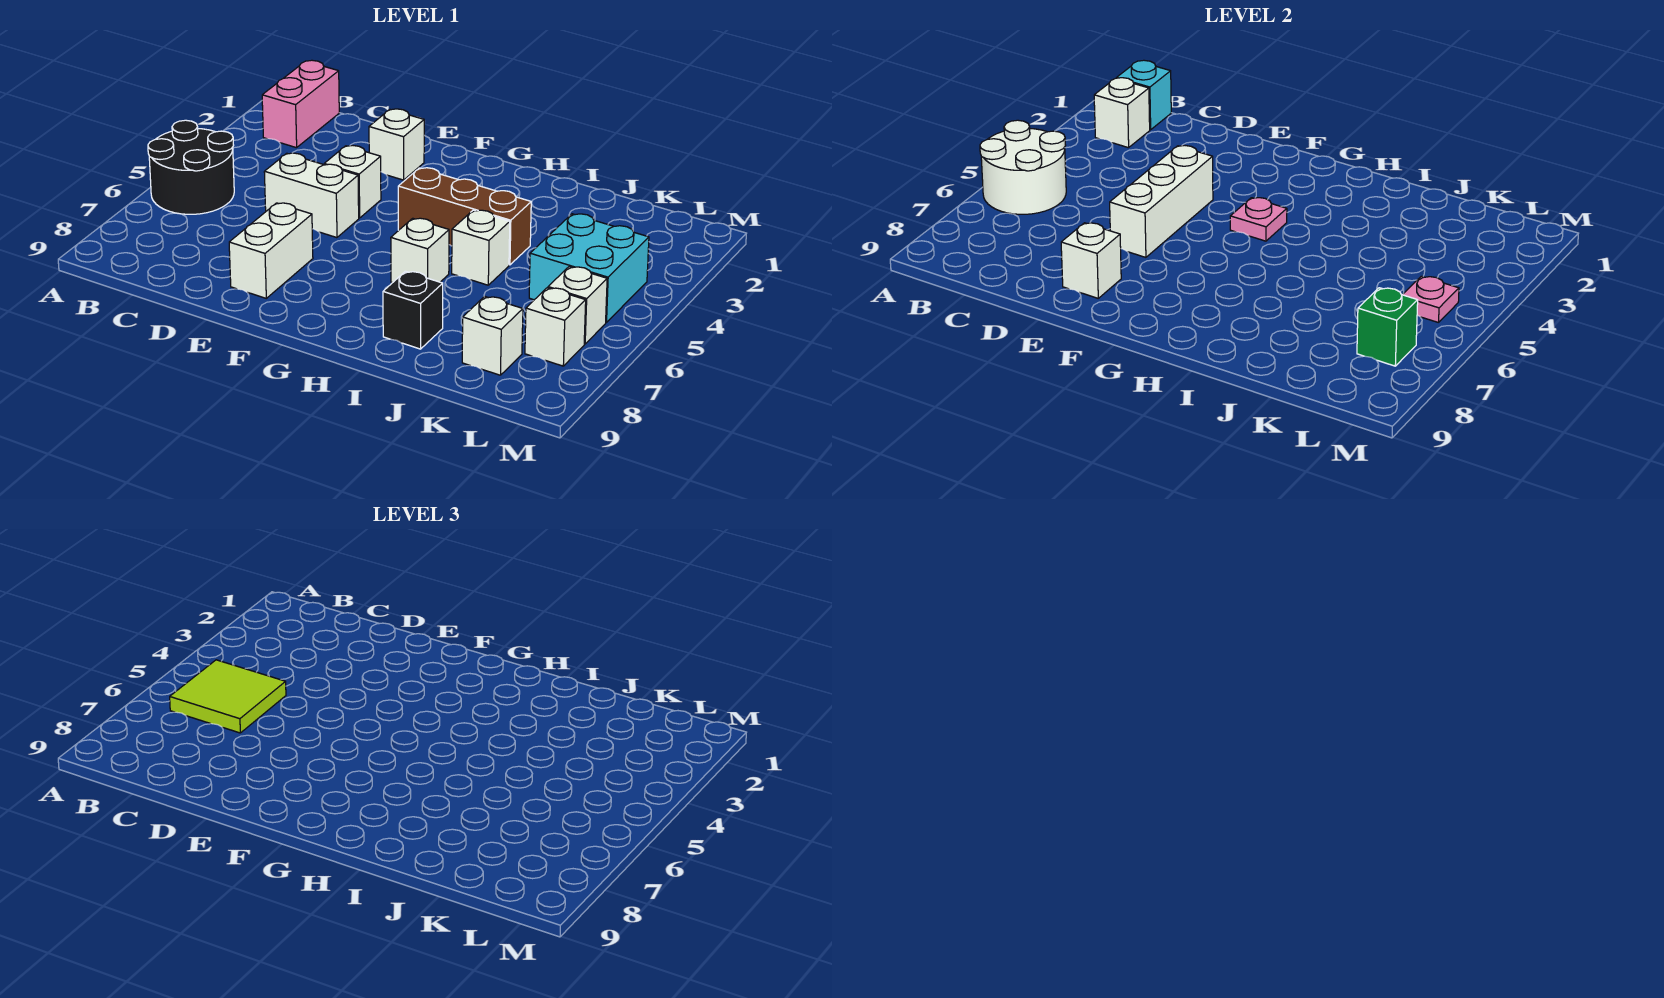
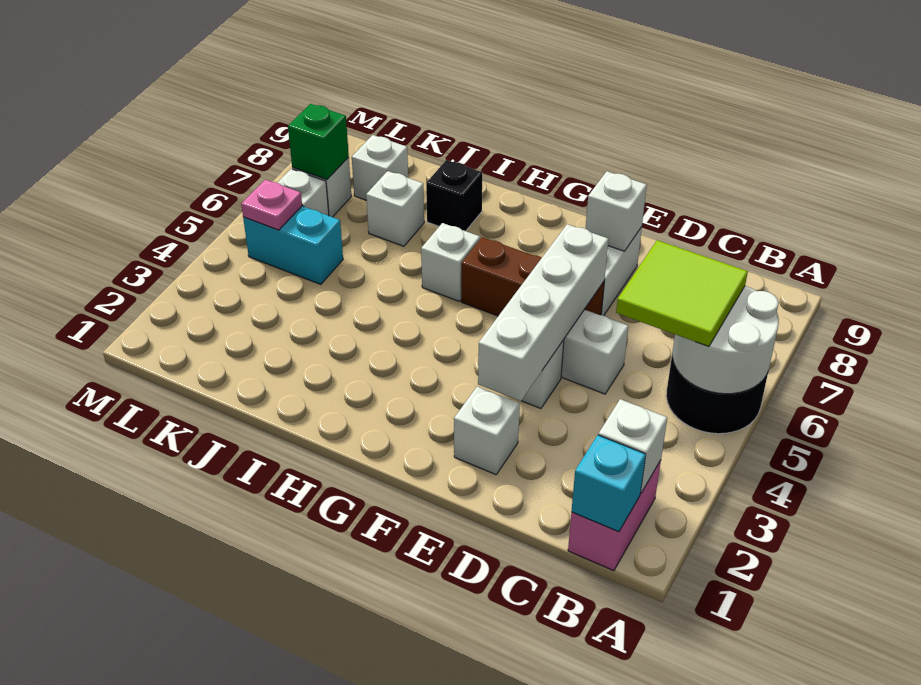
white 1x3 brick [1110,145,1213,257] -> white 1x4 brick [478,224,608,401]
brown 1x3 brick [398,168,531,265] -> brown 1x3 brick moved to [461,237,604,316]
pink 1x1 plate [1230,198,1287,241] -> none
white 1x1 brick [452,210,510,285] -> white 1x1 brick moved to [366,171,424,246]
cyan 2x2 brick [529,214,649,323] -> cyan 1x2 brick [243,206,343,284]

